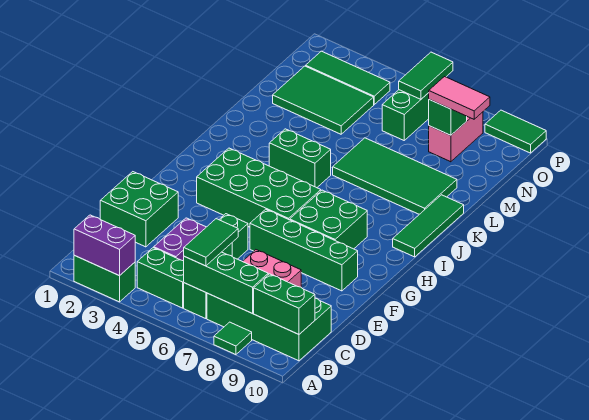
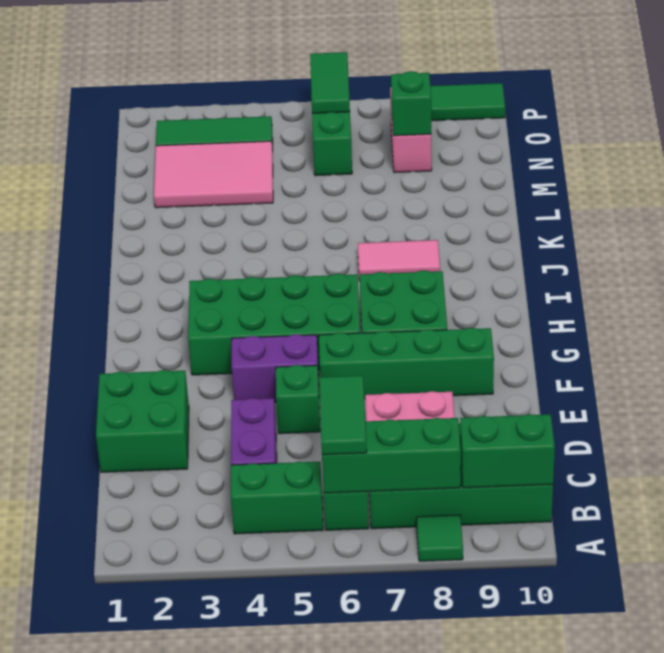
green 1x2 brick [74,255,135,302] -> none
purple 1x2 brick [74,215,135,276] -> purple 1x2 brick moved to [232,334,319,403]
green 1x3 tile [393,195,464,257] -> none
green 1x2 brick [269,129,331,188] -> none
green 2x4 tile [333,138,457,214] -> none
green 2x3 tile [273,66,374,134] -> pink 2x3 tile [154,141,273,208]
pink 1x2 tile [429,77,490,119] -> pink 1x2 tile moved to [358,240,440,281]

